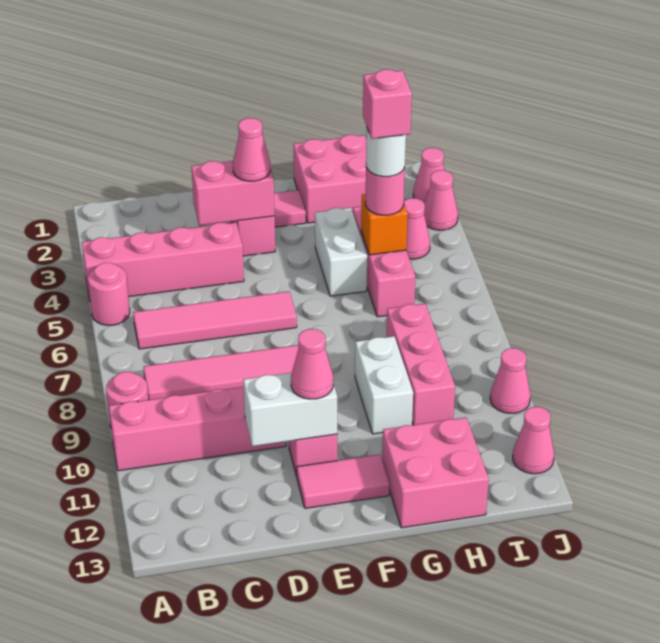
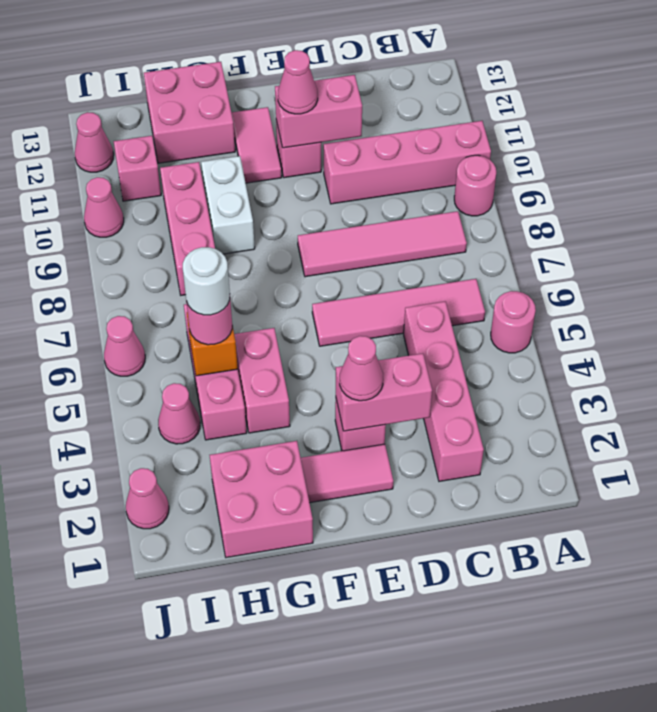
pink 1x4 brick [82,222,244,300] -> pink 1x4 brick turned to [404,301,484,481]
white 1x2 brick [243,373,337,446] -> pink 1x2 brick [275,75,362,148]
pink 1x2 tile [297,454,389,508] -> pink 1x2 tile turned to [231,107,282,183]
white 1x2 brick [315,208,367,296] -> pink 1x2 brick [234,328,290,433]
pink 1x1 brick [363,69,412,139] -> pink 1x1 brick moved to [114,136,161,201]
pink 1x1 cone [424,170,458,230] -> pink 1x1 cone moved to [104,316,145,376]

